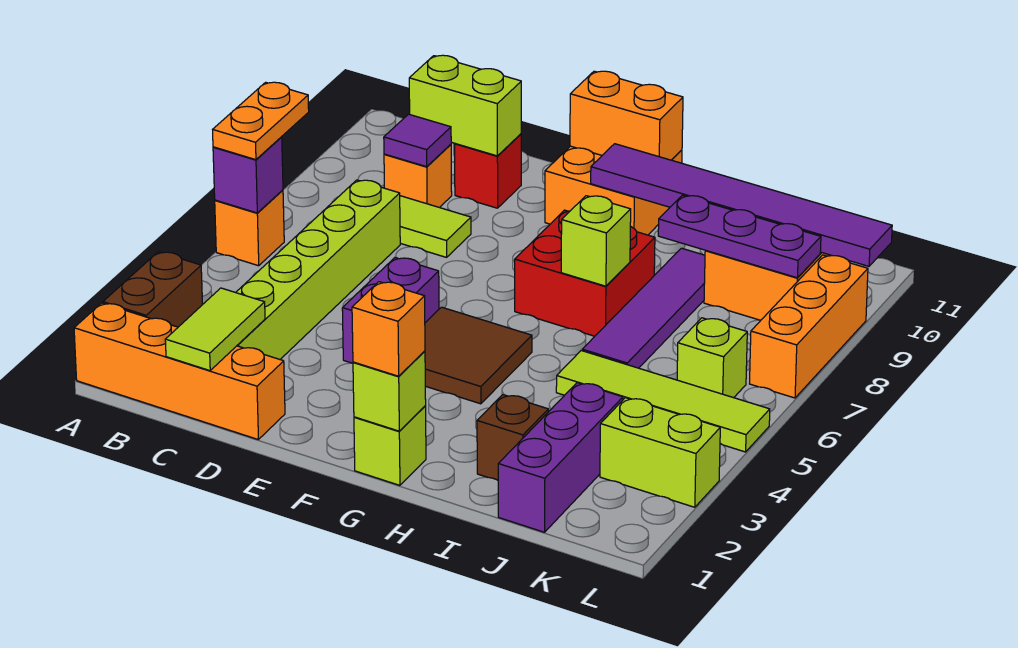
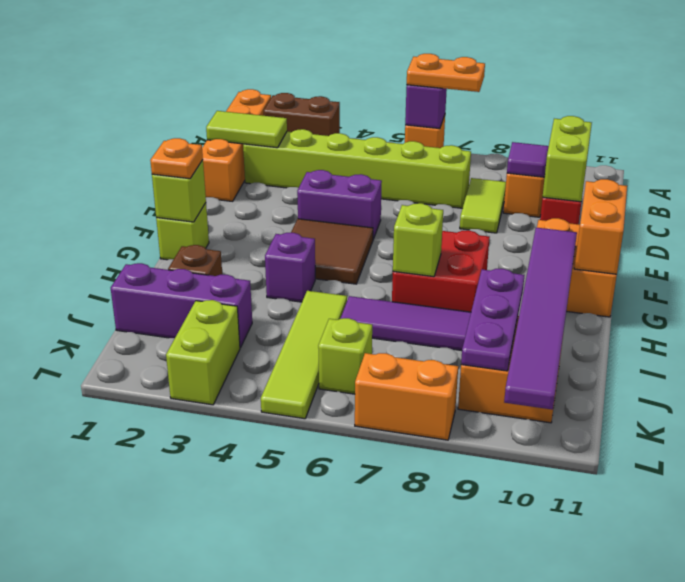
orange 1x1 brick [352,282,425,376] -> orange 1x1 plate [150,138,203,179]
none -> purple 1x1 brick [265,233,315,302]
orange 1x3 brick [750,255,868,398] -> orange 1x2 brick [355,353,458,440]

